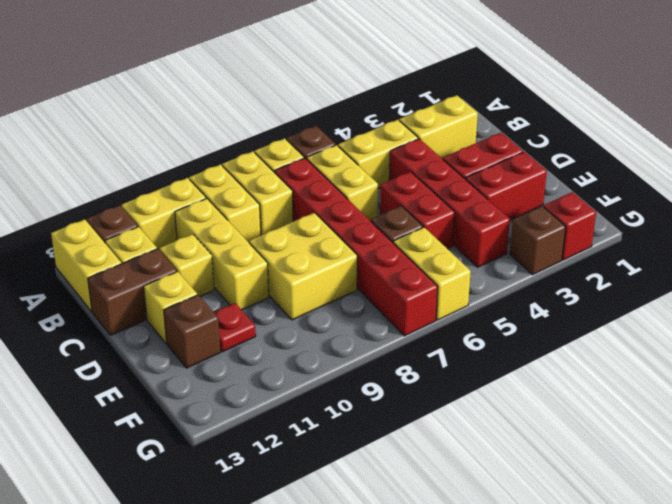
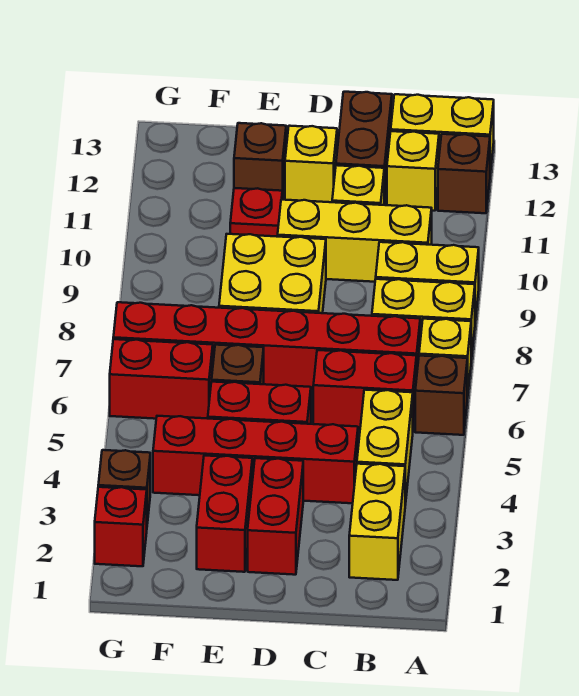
yellow 1x2 brick [122,178,206,250] -> none
yellow 1x2 brick [307,145,378,221] -> red 1x2 brick [313,350,417,430]
yellow 1x2 brick [393,227,471,320] -> red 1x2 brick [110,339,213,419]

